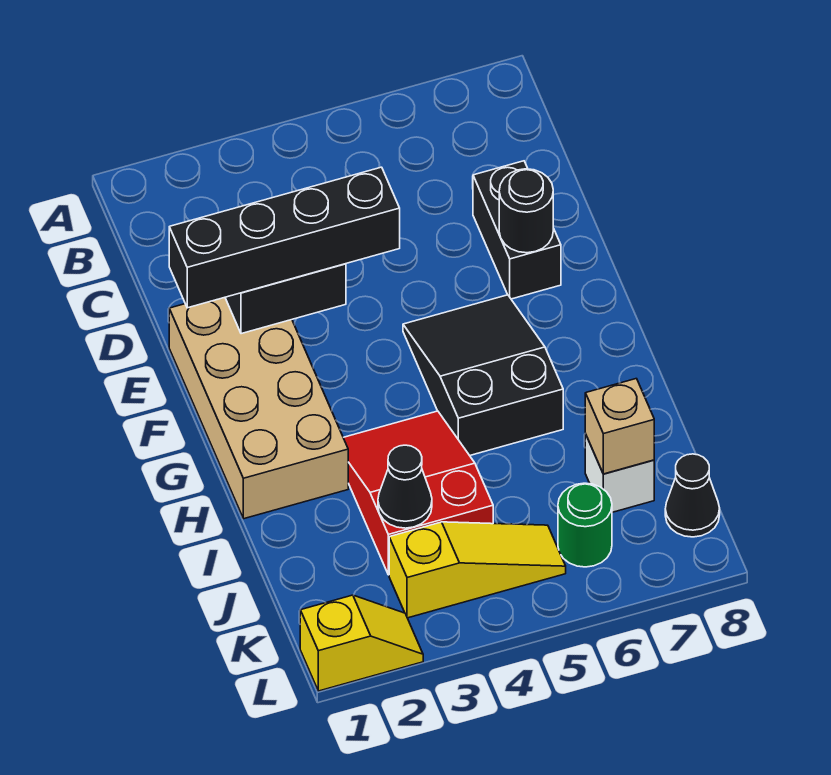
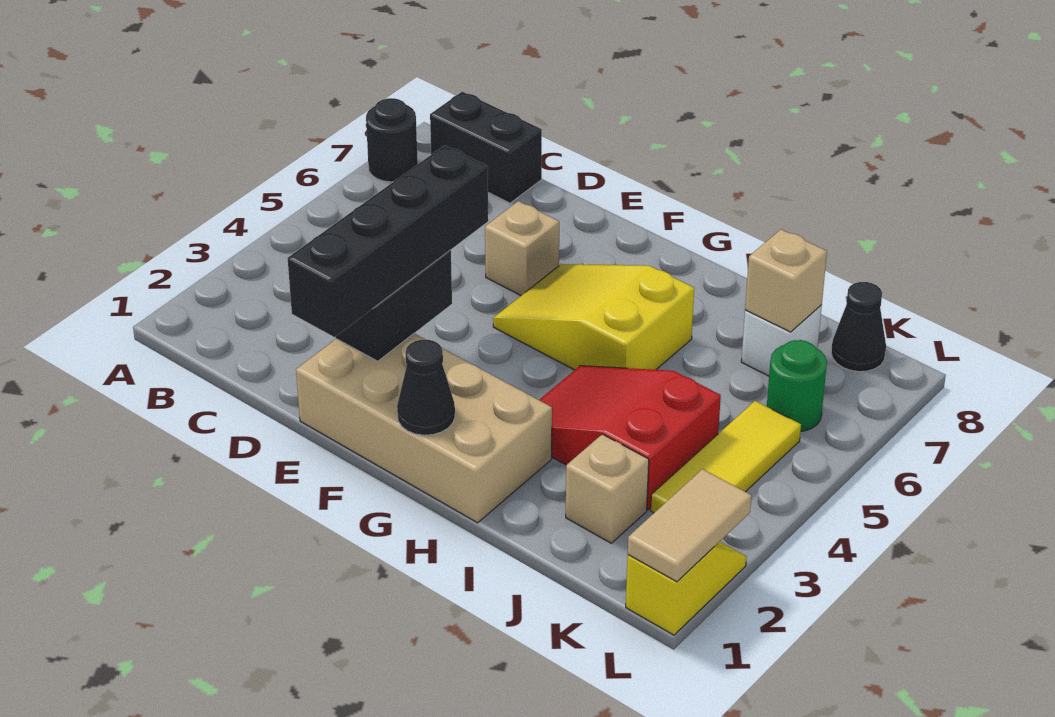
black 1x2 brick [473,161,561,299] -> black 1x2 brick moved to [430,92,542,203]
none -> tan 1x1 brick [485,201,559,295]
black 1x1 round brick [499,169,553,253] -> black 1x1 round brick moved to [366,98,418,182]
black 2x3 slope [403,295,563,456] -> yellow 2x3 slope [493,264,694,370]
none -> tan 1x1 brick [566,434,649,543]
black 1x1 cone [378,445,432,528] -> black 1x1 cone moved to [397,340,455,435]
yellow 1x3 slope [389,522,566,618] -> yellow 1x3 tile [651,401,801,513]
none -> tan 1x2 tile [628,469,751,582]

